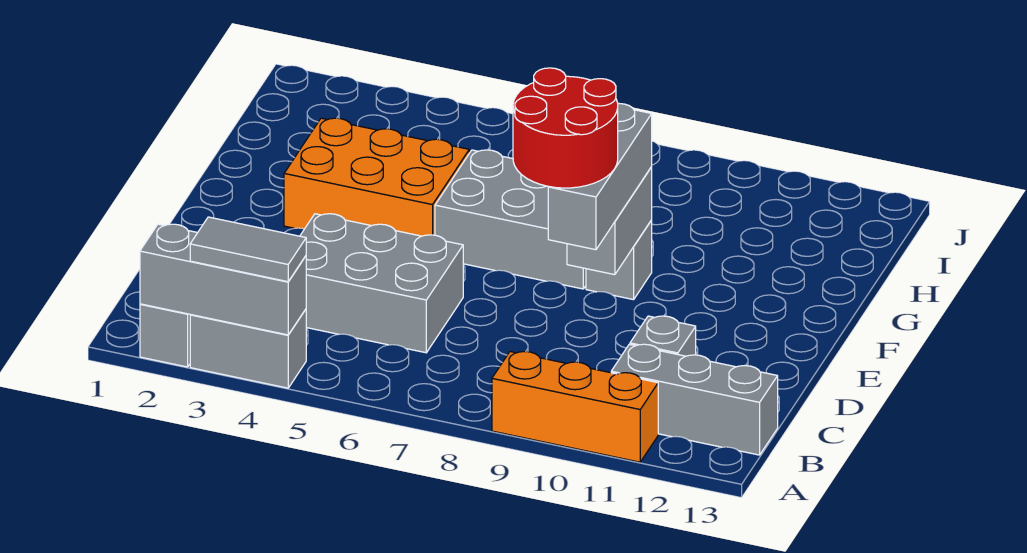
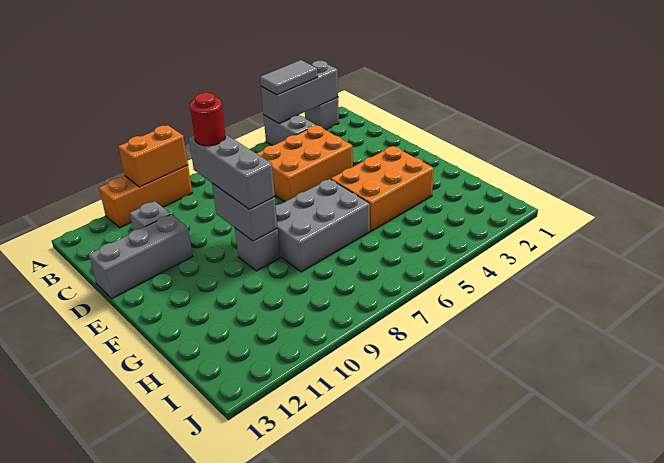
grey 1x2 brick [190,309,306,388] -> grey 1x2 brick turned to [264,115,316,146]
none -> orange 1x2 brick [118,126,188,187]
grey 1x3 brick [611,344,778,455] -> grey 1x3 brick moved to [89,214,193,298]
grey 2x3 brick [300,214,463,353] -> orange 2x3 brick [257,125,353,202]
red 2x2 round brick [513,68,618,188] -> red 1x1 round brick [190,93,226,146]

